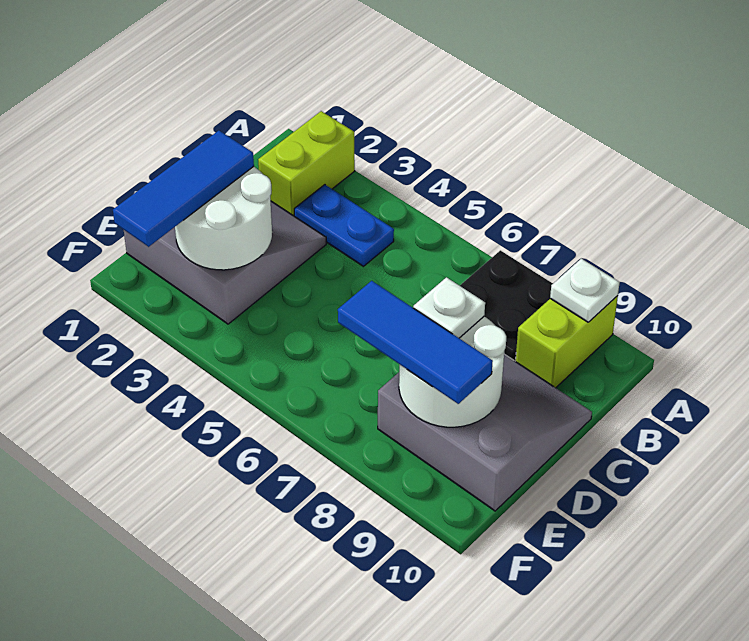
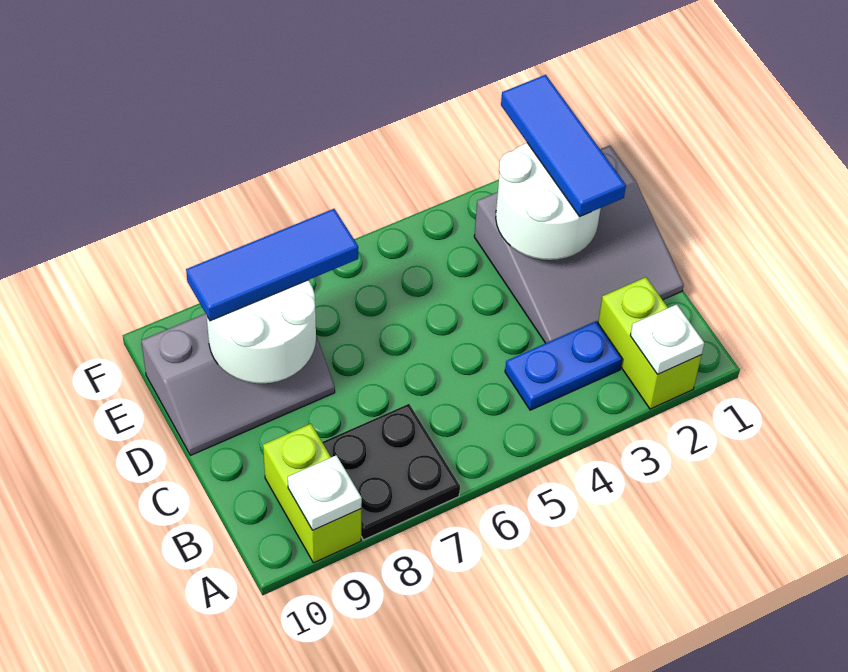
grey 3x3 slope [378,354,592,511] -> grey 2x3 slope [141,314,335,455]
white 1x1 plate [413,277,485,338] -> white 1x1 plate moved to [630,304,704,374]

